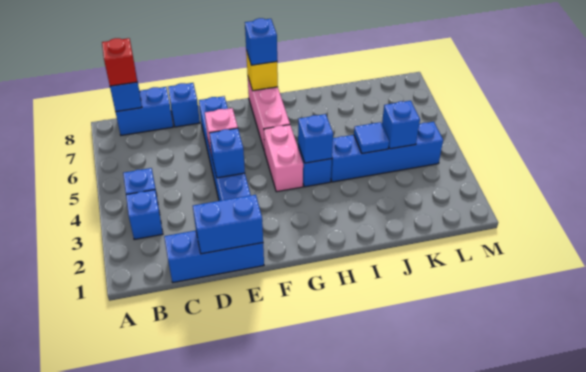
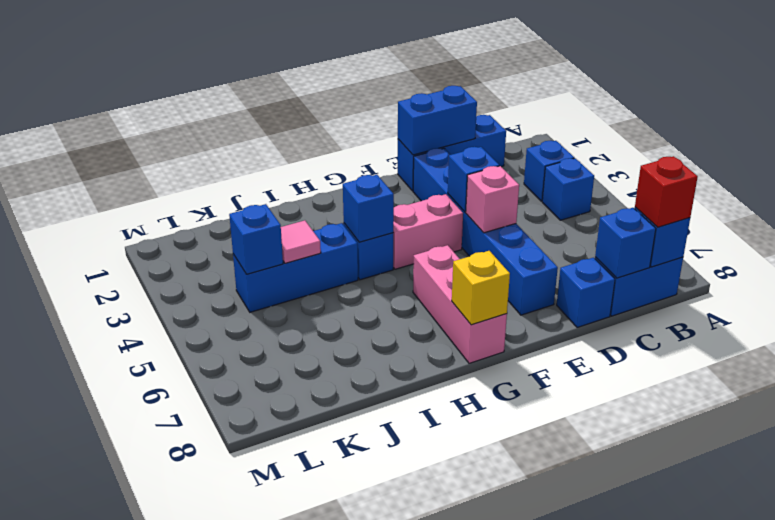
pink 1x2 brick [264,125,303,192] -> pink 1x2 brick turned to [393,194,463,269]
blue 1x1 brick [245,18,277,65] -> blue 1x1 brick moved to [595,208,656,278]
blue 1x4 brick [331,122,443,182] -> blue 1x3 brick [233,223,358,312]
blue 1x1 tile [354,122,389,153] -> pink 1x1 tile [281,220,321,263]

